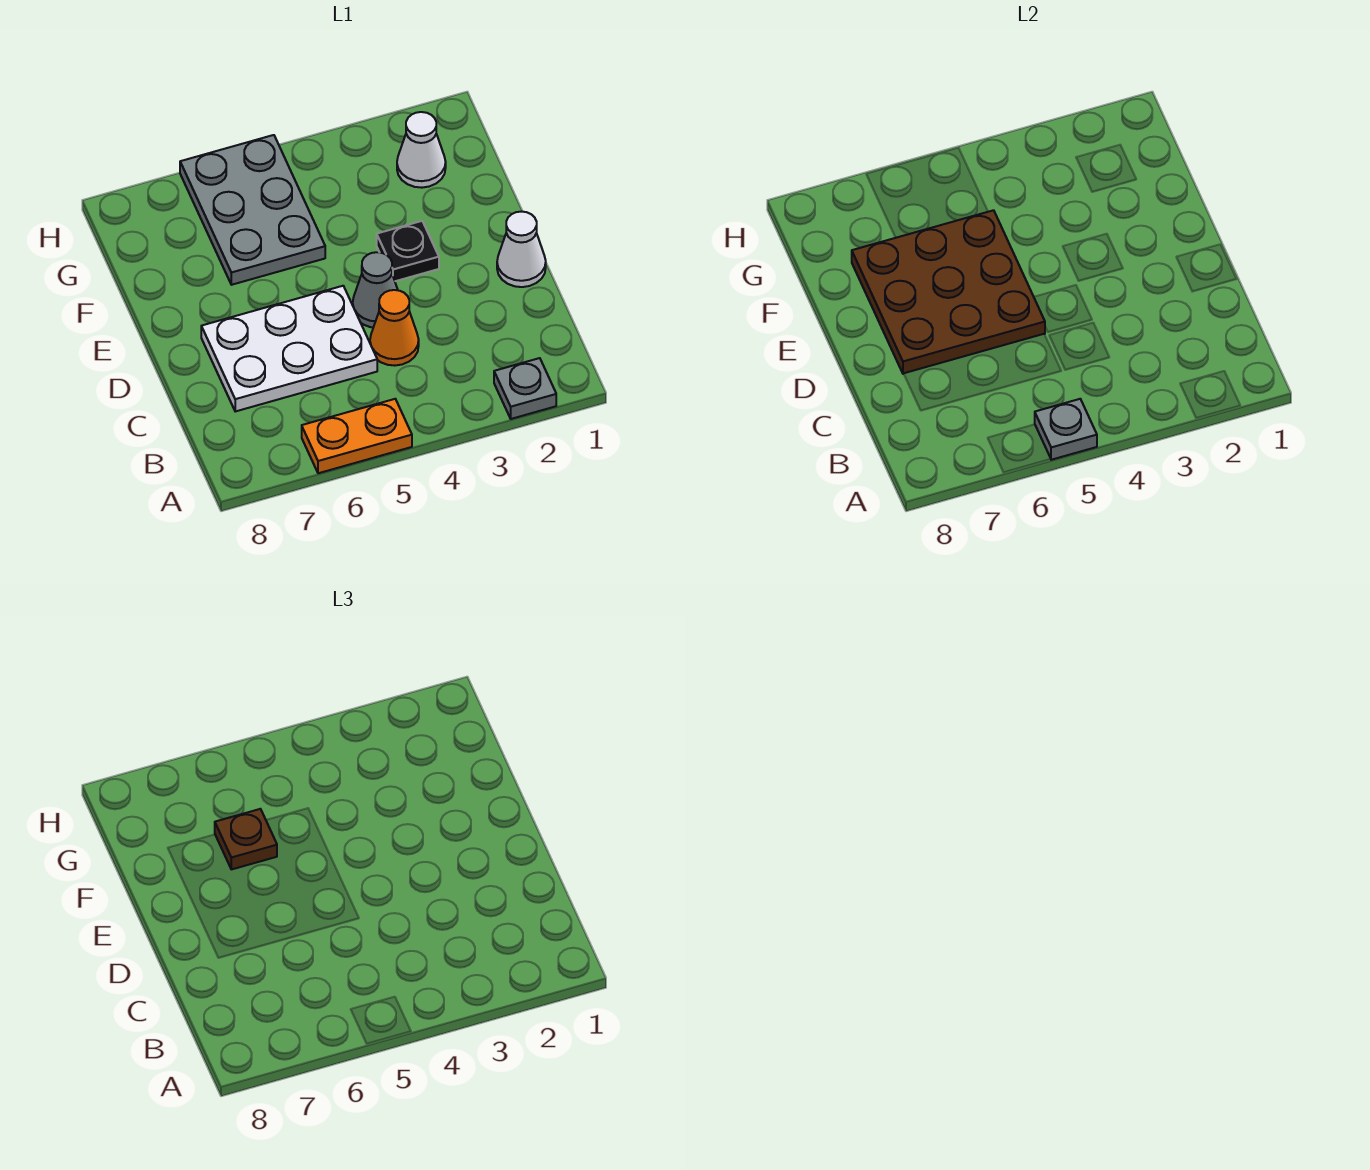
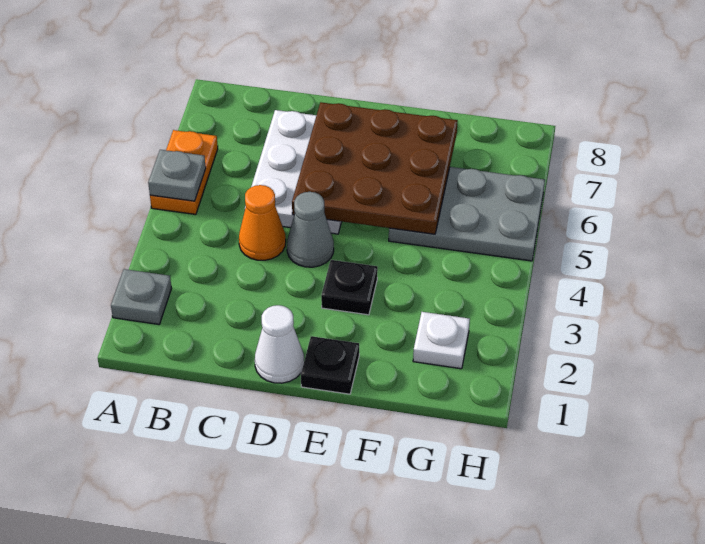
none -> black 1x1 plate [301,336,359,394]
brown 1x1 plate [215,809,277,869] -> none
white 1x1 cone [397,112,446,188] -> white 1x1 plate [413,312,470,369]

